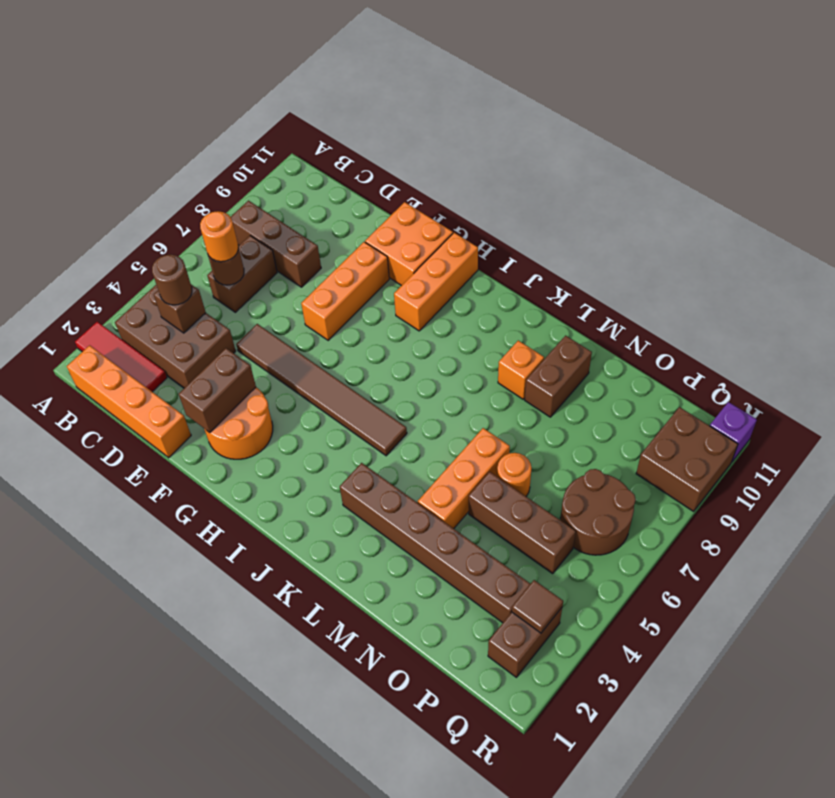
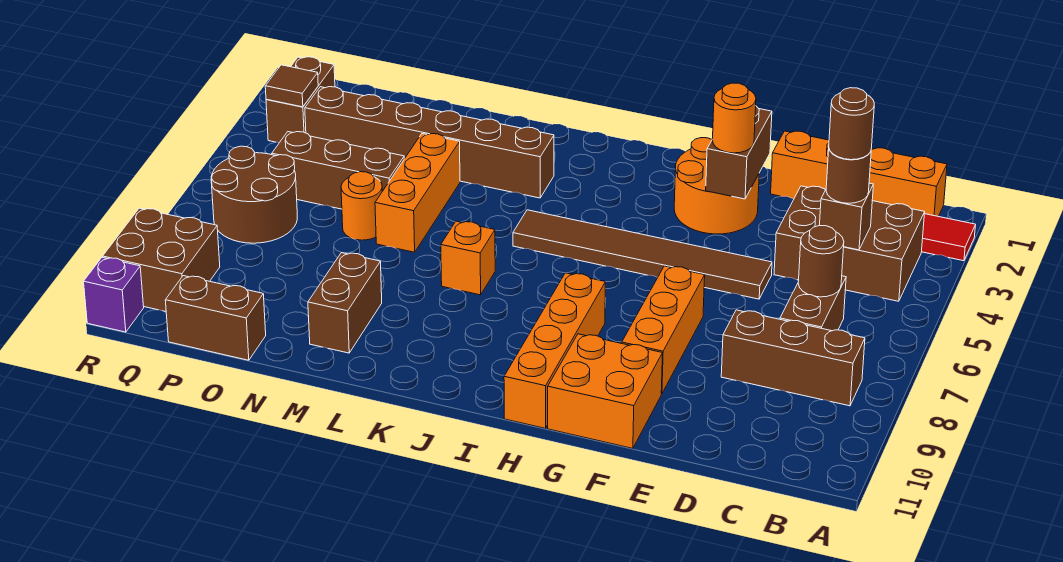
none -> brown 1x1 round brick [829,88,874,160]
orange 1x1 round brick [200,211,238,262] -> orange 1x1 round brick moved to [713,83,756,153]
orange 1x3 brick [394,233,478,331] -> orange 1x4 brick [504,273,605,428]
orange 1x1 brick [498,340,544,399] -> orange 1x1 brick moved to [441,221,495,295]
none -> brown 1x2 brick [165,276,266,360]

